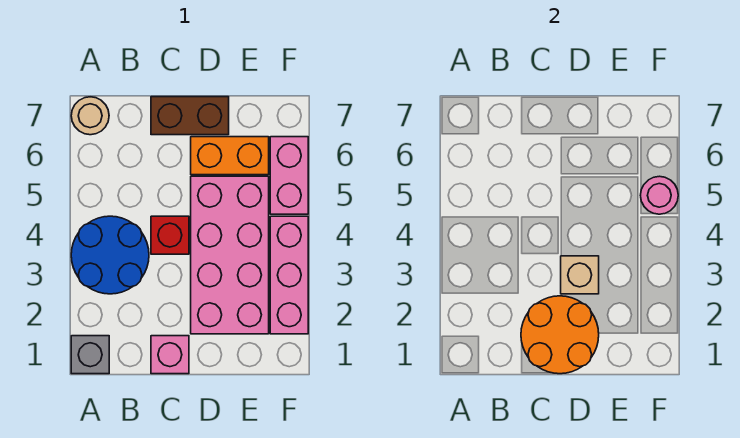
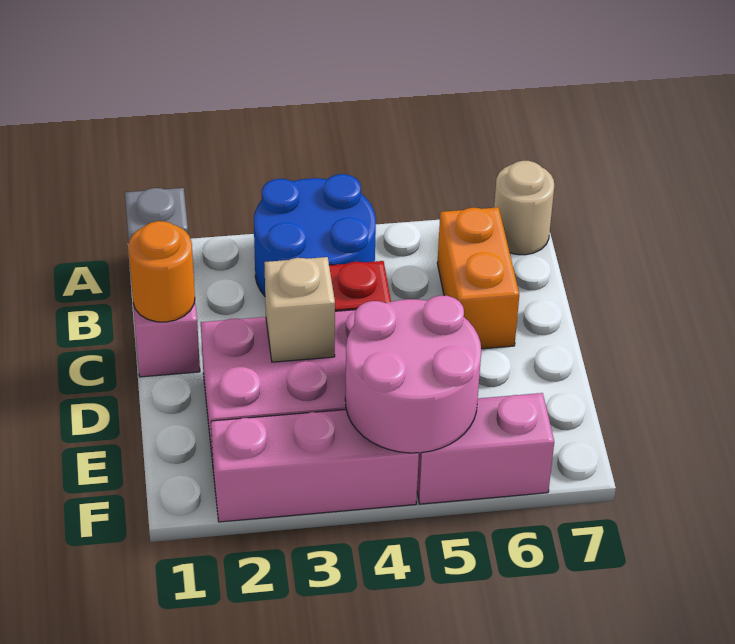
orange 2x2 round brick [521,296,599,374] -> orange 1x1 round brick [128,221,195,322]
brown 1x2 brick [151,97,229,135] -> none
orange 1x2 brick [191,137,269,175] -> orange 1x2 brick moved to [437,207,519,349]
pink 1x1 round brick [640,176,678,214] -> pink 2x2 round brick [345,295,481,453]

